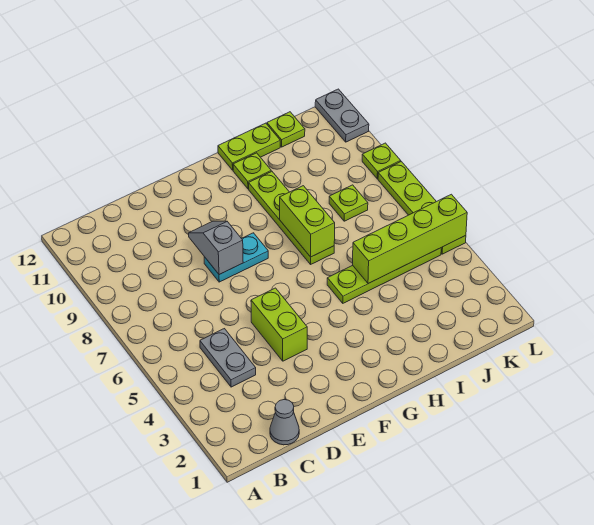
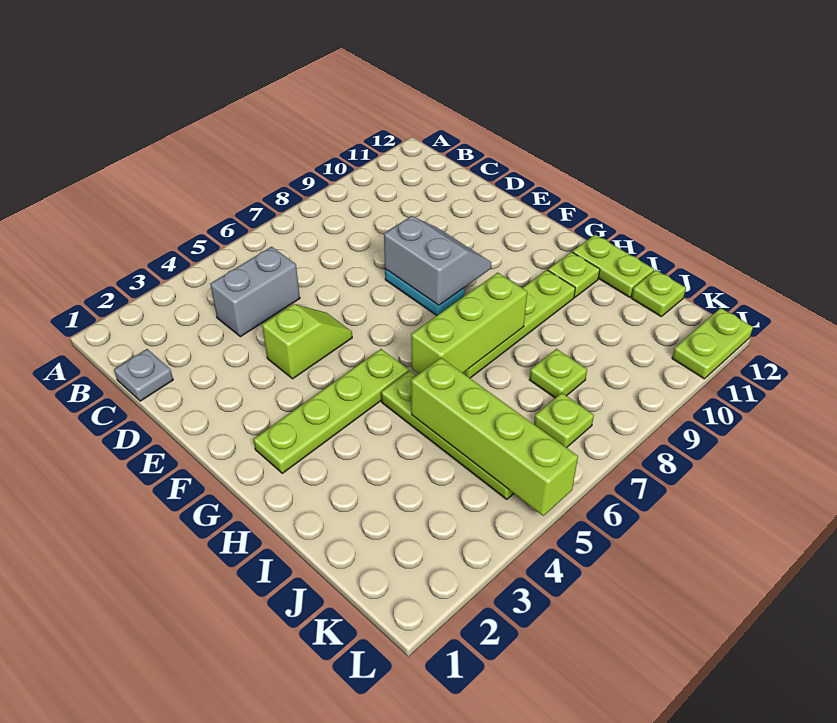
grey 1x1 cone [270,400,299,445] -> grey 1x1 plate [114,349,173,401]
grey 1x2 plate [200,329,256,387] -> grey 1x2 brick [210,247,300,337]
lime 1x2 brick [251,288,307,361] -> lime 1x2 slope [262,304,352,379]
grey 1x2 slope [189,221,243,275] -> grey 2x2 slope [384,216,492,305]
lime 1x2 brick [280,186,335,257] -> lime 1x3 brick [411,273,527,374]
lime 1x4 plate [378,161,466,254] -> lime 1x4 plate moved to [253,349,409,473]
lime 1x1 plate [362,143,401,179] -> lime 1x1 plate moved to [534,393,594,448]
grey 1x2 plate [315,89,369,142] -> lime 1x2 plate [672,308,753,379]

